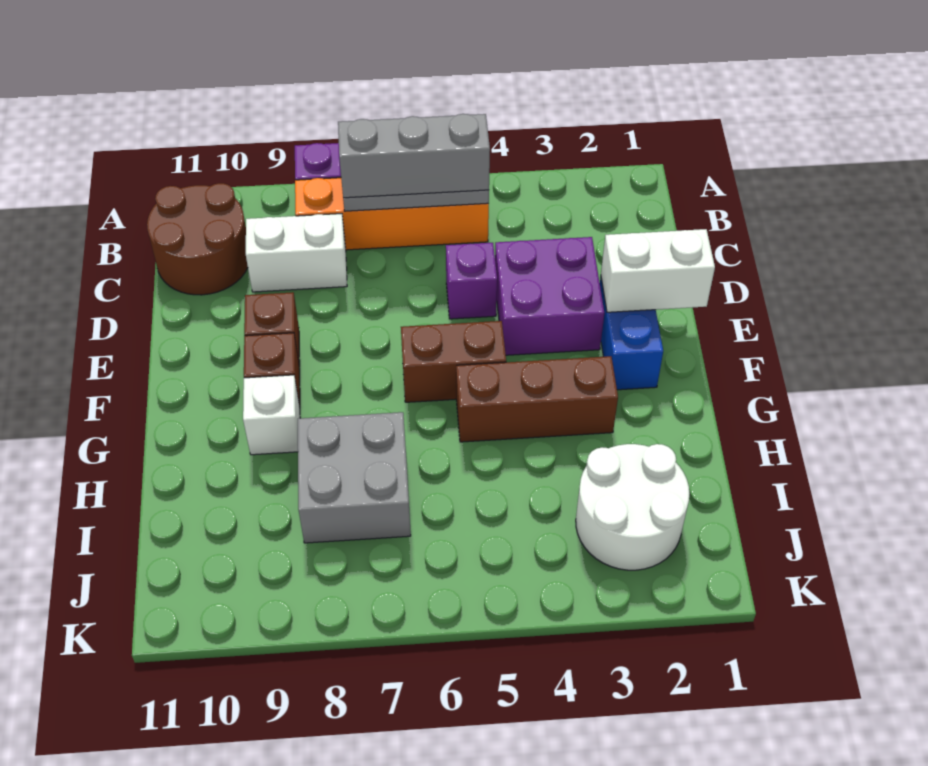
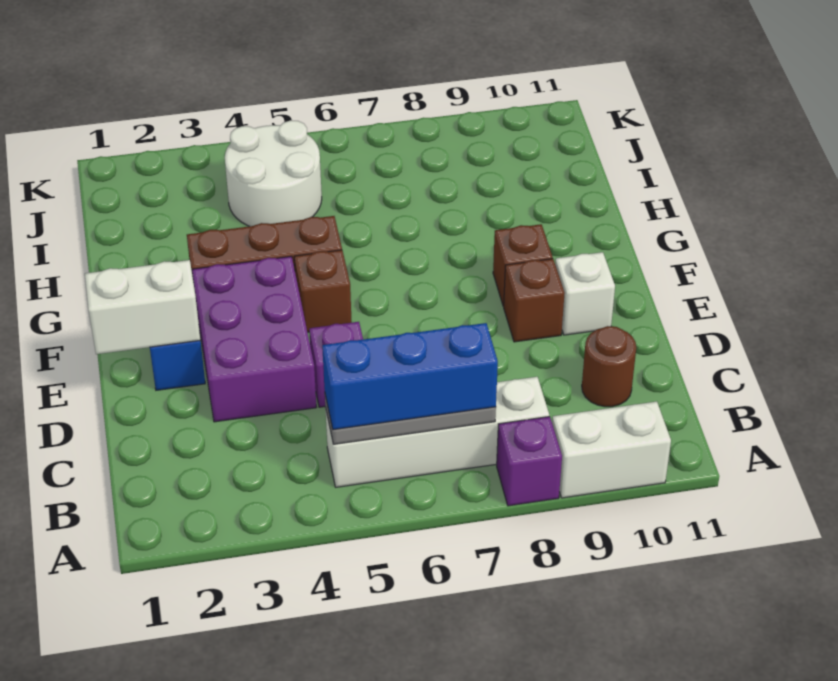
orange 1x4 brick [295,178,489,250] -> white 1x4 brick [325,377,549,487]
grey 1x3 brick [338,114,490,198] -> blue 1x3 brick [322,323,498,430]
brown 2x2 round brick [147,183,248,295] -> brown 1x1 round brick [582,326,636,407]
white 1x2 brick [246,214,347,292] -> white 1x2 brick moved to [552,401,671,498]
purple 2x2 brick [495,237,604,355] -> purple 2x3 brick [192,256,316,422]
brown 1x2 brick [401,321,506,402] -> brown 1x1 brick [294,250,352,332]
white 1x1 brick [243,375,300,455] -> white 1x1 brick moved to [555,252,615,335]
grey 2x2 brick [298,412,411,543] -> none
white 2x2 round brick [576,444,690,570] -> white 2x2 round brick moved to [225,120,322,226]

